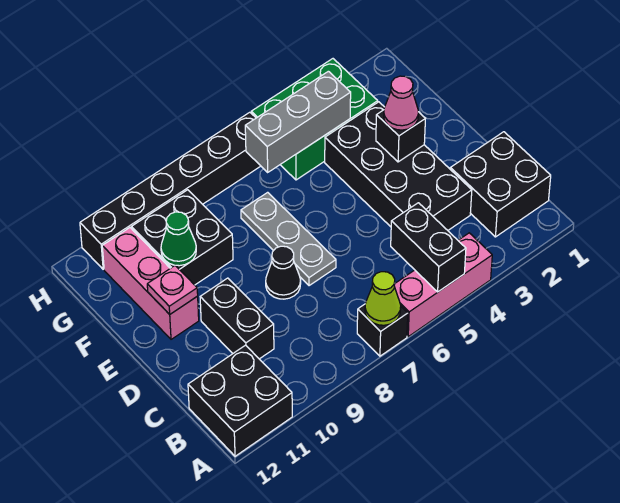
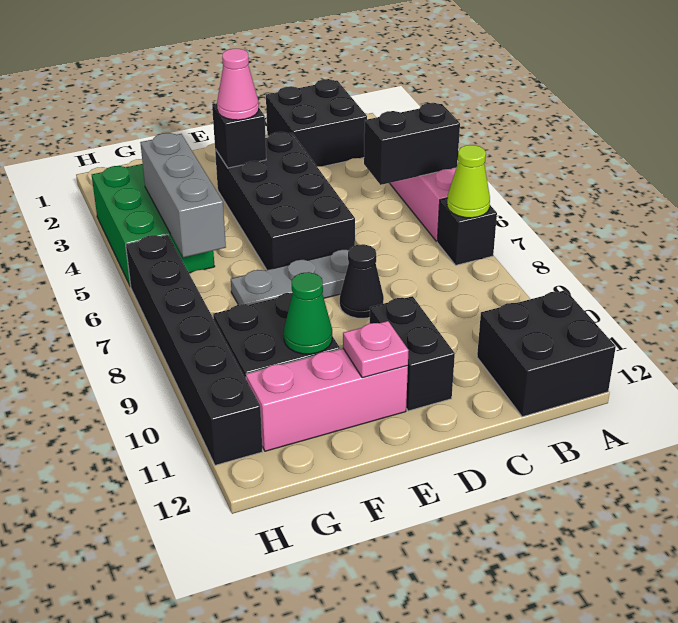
black 2x4 brick [325,102,472,230] -> black 2x4 brick turned to [215,132,355,270]
black 1x2 brick [200,278,274,359] -> black 1x2 brick turned to [370,296,455,411]

